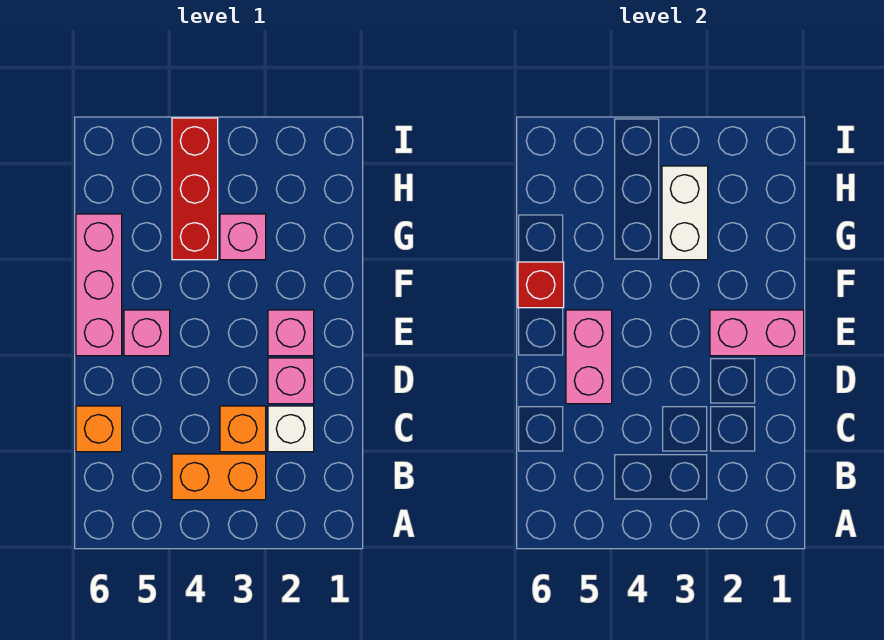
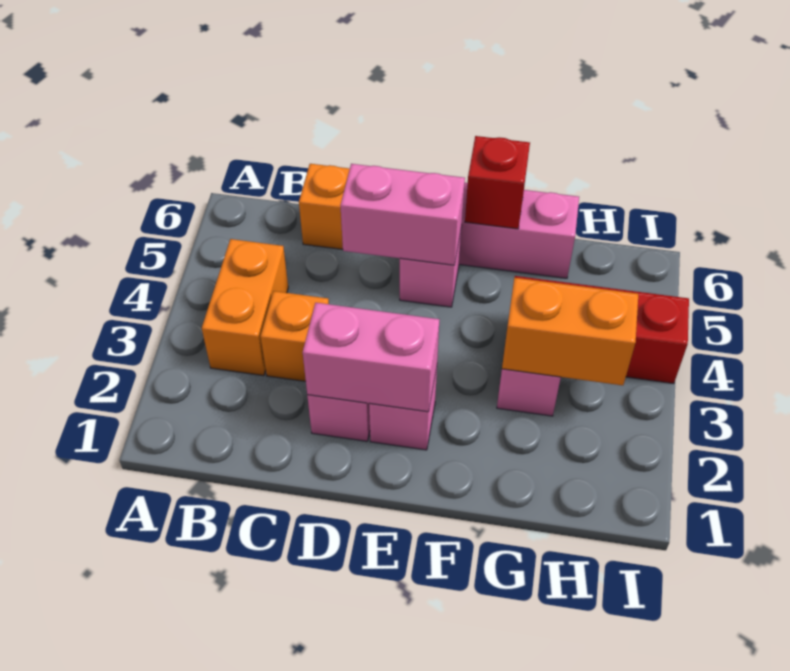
white 1x1 brick [268,406,314,452] -> none
pink 1x2 brick [710,310,804,356] -> pink 1x2 brick turned to [303,303,439,412]
white 1x2 brick [662,166,708,260] -> orange 1x2 brick [502,278,638,385]

